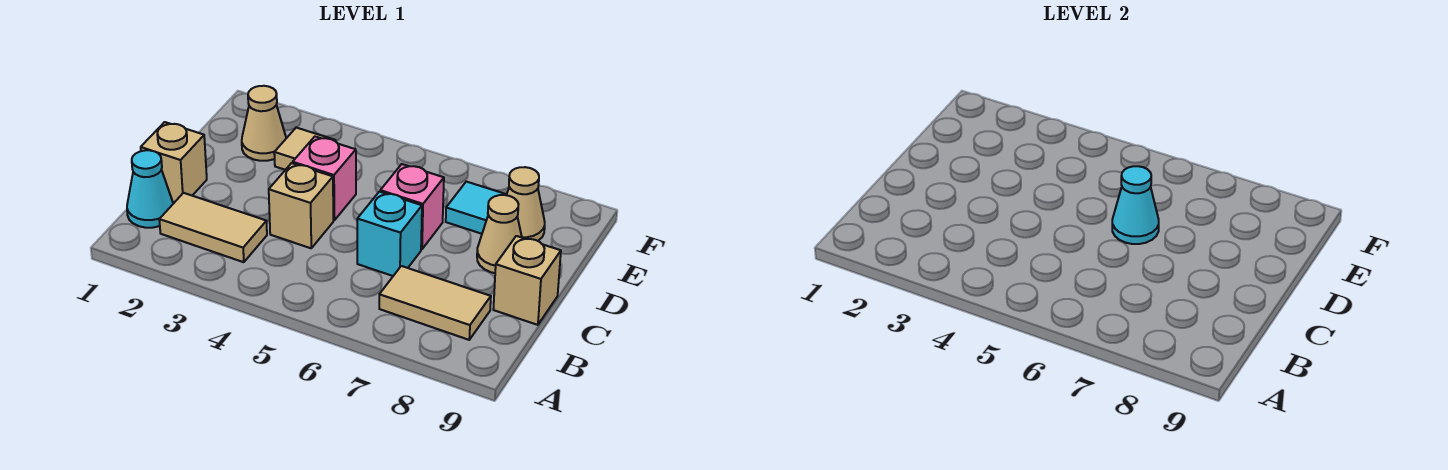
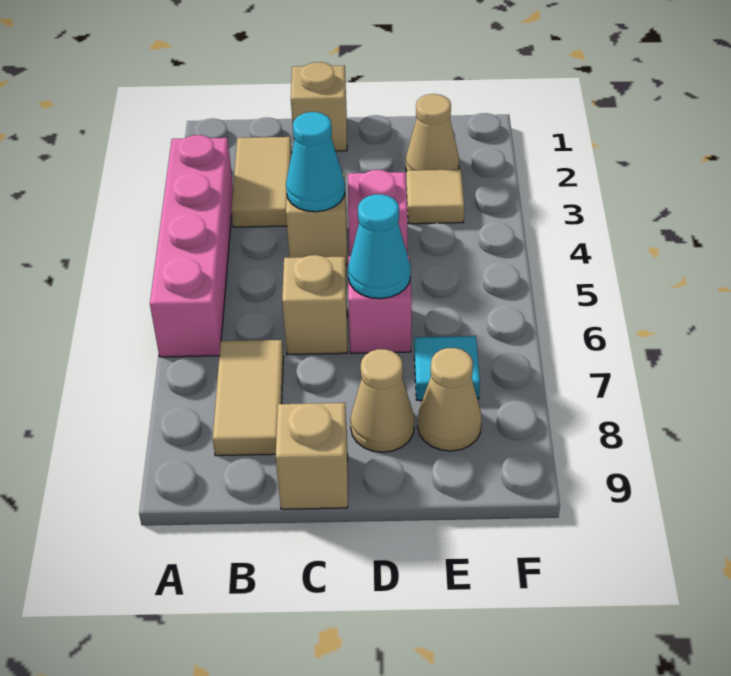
none -> pink 1x4 brick [150,135,233,357]
cyan 1x1 cone [127,150,173,228] -> cyan 1x1 cone moved to [286,112,345,212]
cyan 1x1 brick [357,192,422,276] -> tan 1x1 brick [282,255,347,355]

